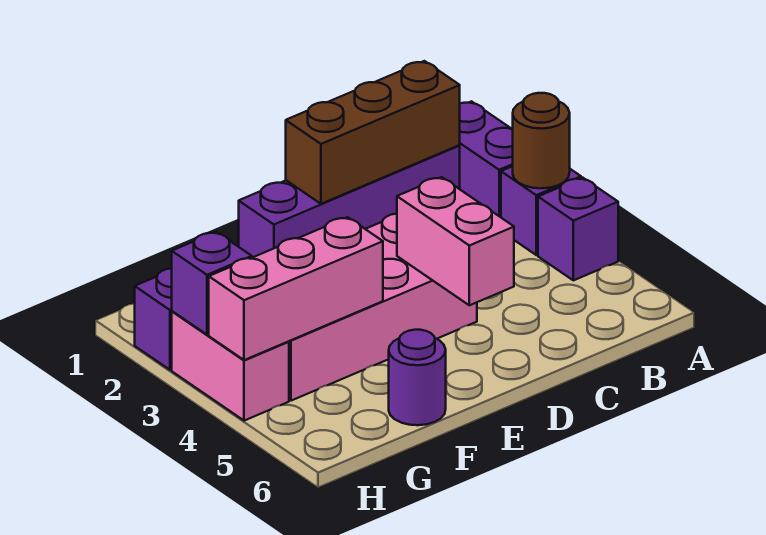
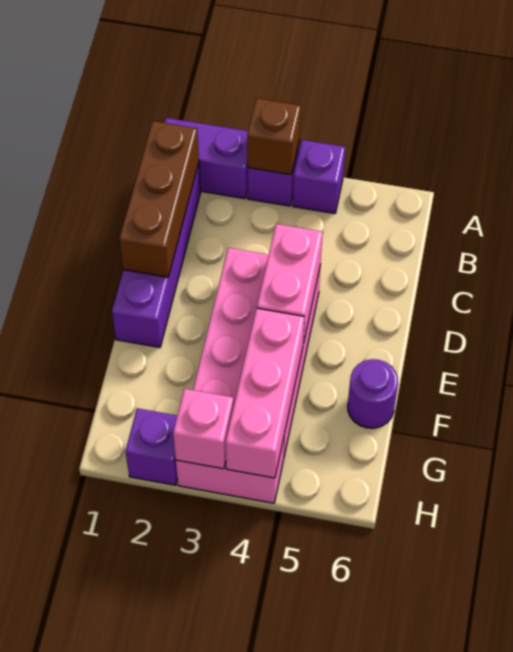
brown 1x1 round brick [513,93,570,188] -> brown 1x1 brick [247,98,301,175]
pink 1x2 brick [397,177,514,305] -> pink 1x2 brick turned to [257,224,323,344]
purple 1x1 brick [172,232,252,335] -> pink 1x1 brick [173,389,234,469]

